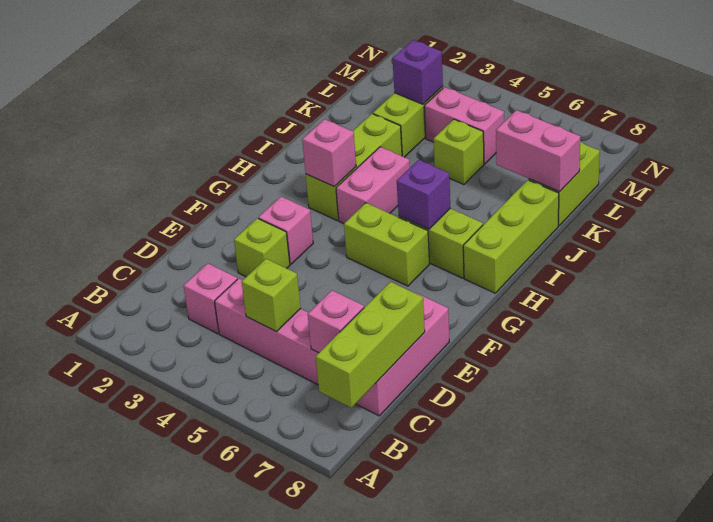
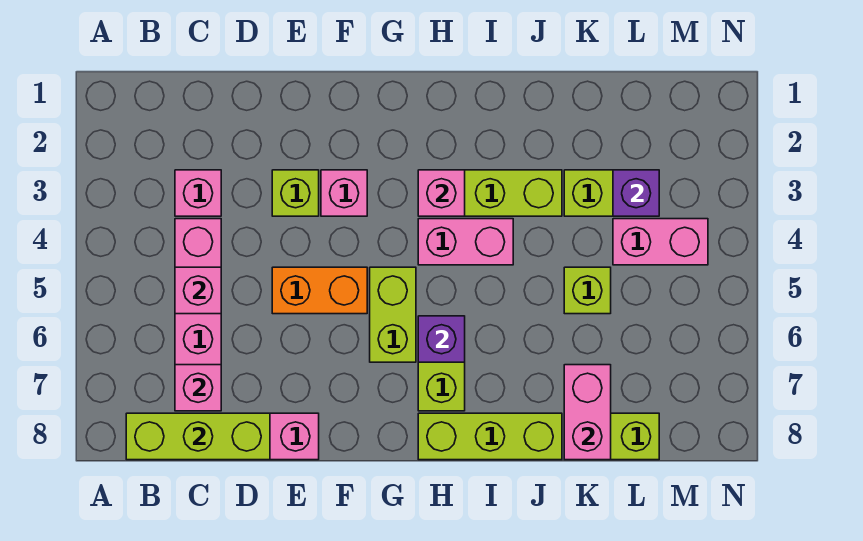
lime 1x1 brick [242,259,301,332] -> pink 1x1 brick [175,267,221,314]
none -> orange 1x2 brick [272,267,367,314]
pink 1x2 brick [424,87,504,164] -> pink 1x2 brick turned to [613,219,708,265]

